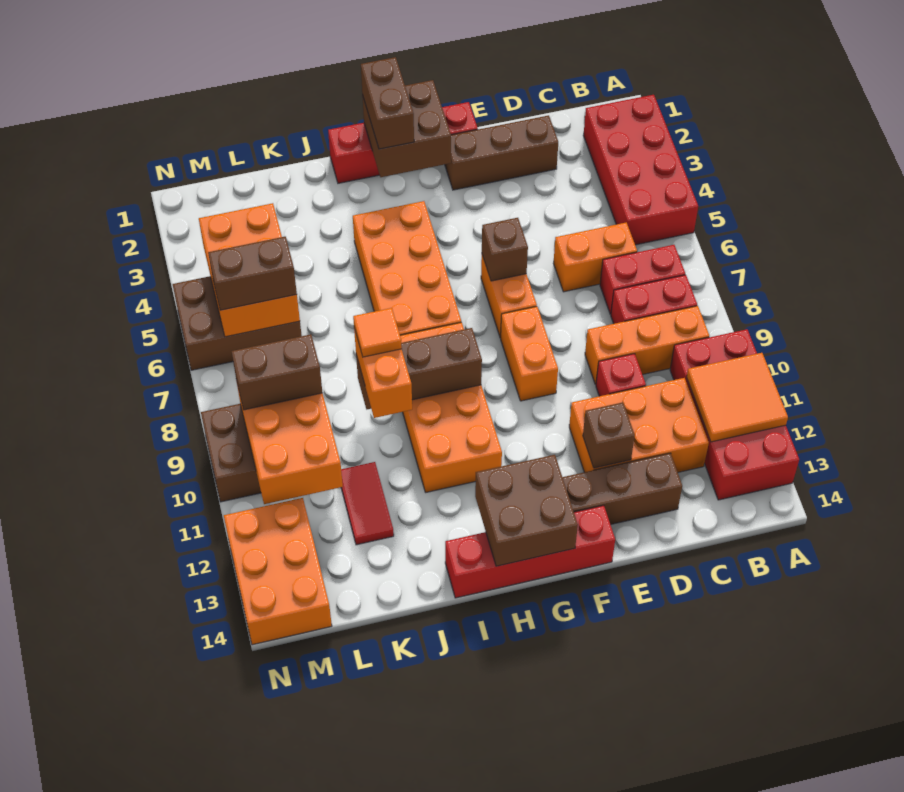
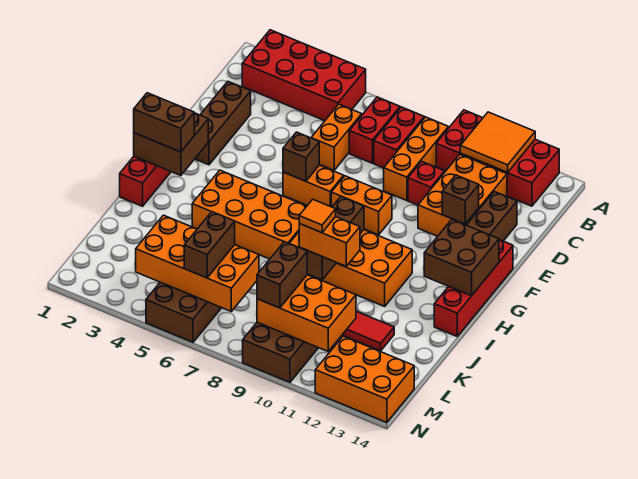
orange 2x3 brick [199,203,300,337] -> orange 2x4 brick [136,215,259,311]

